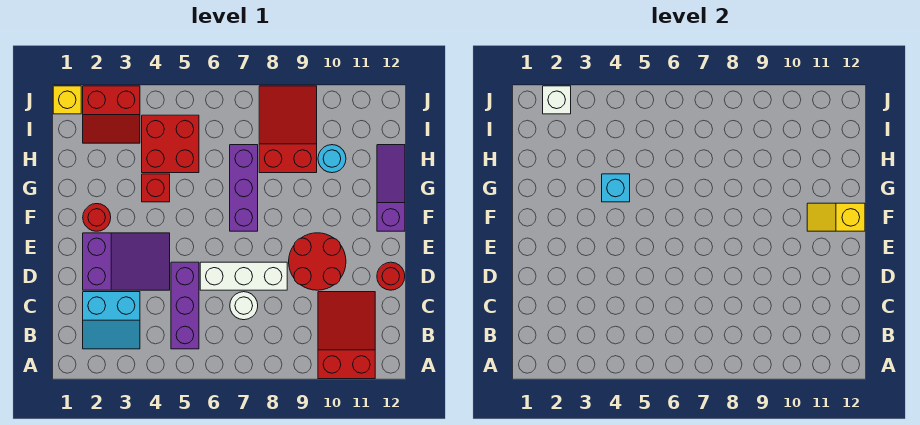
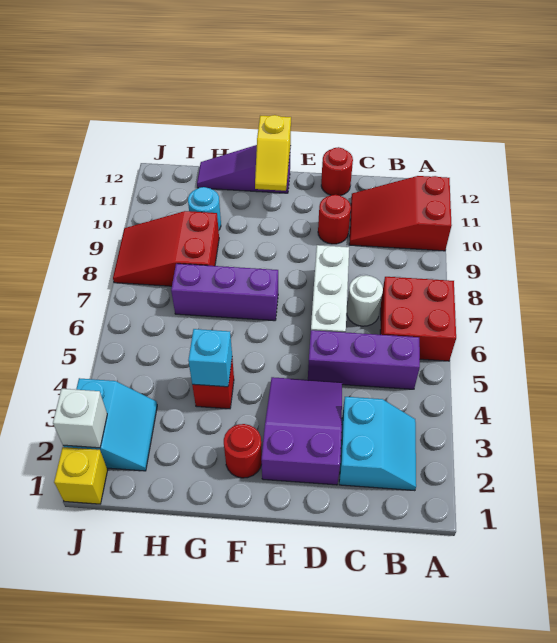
red 2x2 round brick [289,233,346,290] -> red 1x1 round brick [318,195,351,244]
red 2x2 brick [142,115,199,173] -> red 2x2 brick moved to [380,277,456,361]
red 2x2 slope [83,86,140,143] -> cyan 2x2 slope [63,378,157,471]

